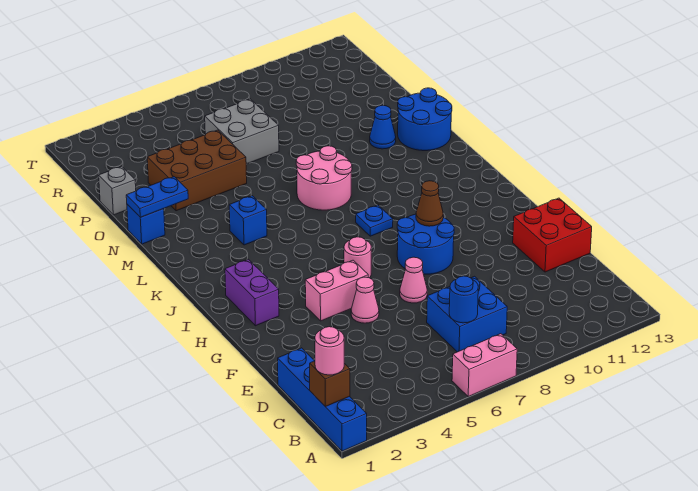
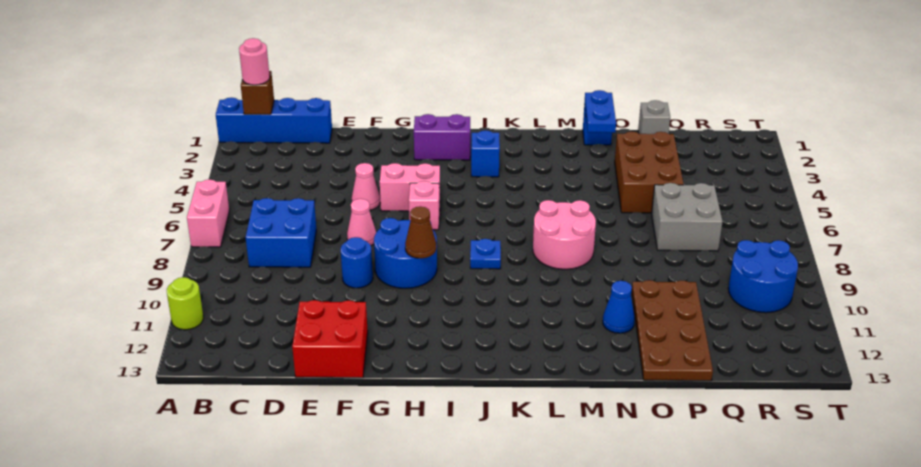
none -> lime 1x1 round brick [167,277,203,330]
blue 1x1 round brick [449,276,478,323] -> blue 1x1 round brick moved to [341,237,373,288]
pink 1x2 brick [305,260,368,321] -> pink 1x2 brick turned to [380,163,440,211]
pink 1x1 round brick [344,237,371,278] -> pink 1x1 brick [409,181,439,230]
blue 1x1 brick [229,196,267,245] -> blue 1x1 brick moved to [471,130,500,177]
blue 2x2 round brick [398,88,452,151] -> blue 2x2 round brick moved to [728,240,798,313]
none -> brown 2x4 plate [632,280,713,381]

